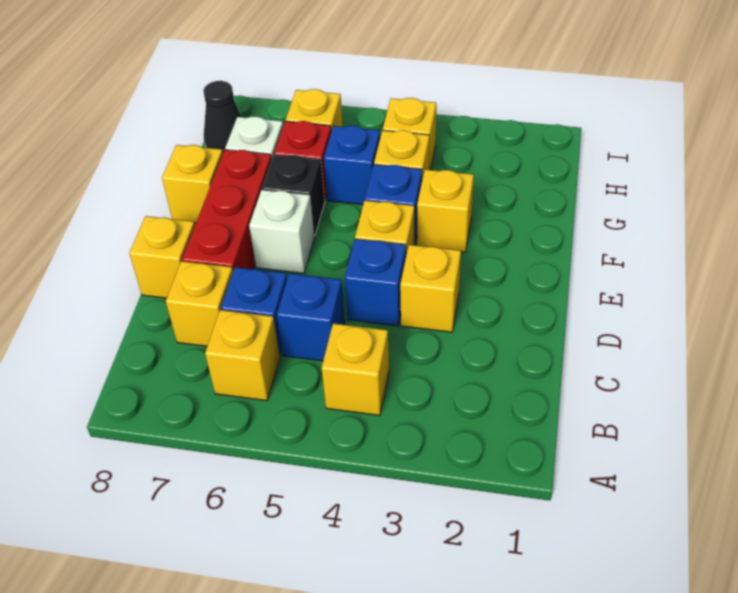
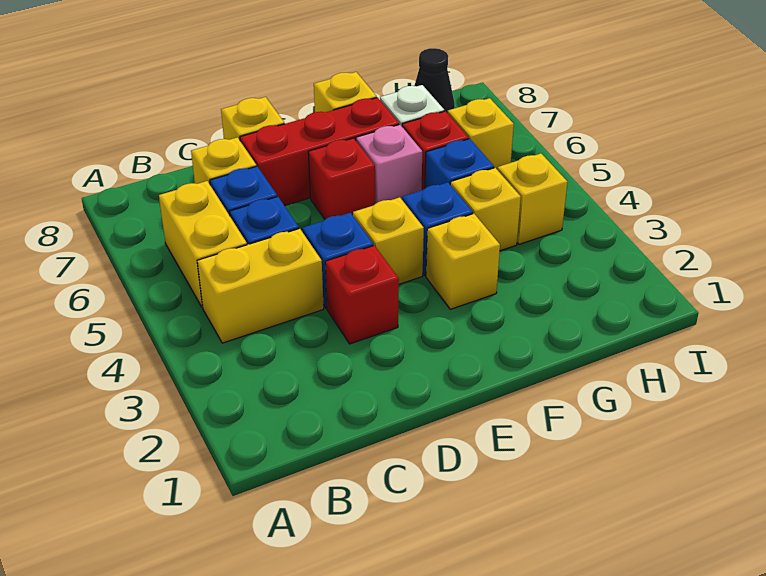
yellow 1x1 brick [322,324,389,415] -> yellow 1x2 brick [197,229,324,343]
yellow 1x1 brick [205,310,280,401] -> yellow 1x2 brick [159,181,247,308]
yellow 1x1 brick [400,245,461,332] -> red 1x1 brick [325,246,399,344]
white 1x1 brick [249,190,315,273] -> red 1x1 brick [308,138,375,219]
black 1x1 brick [262,155,325,236] -> pink 1x1 brick [356,125,422,204]

